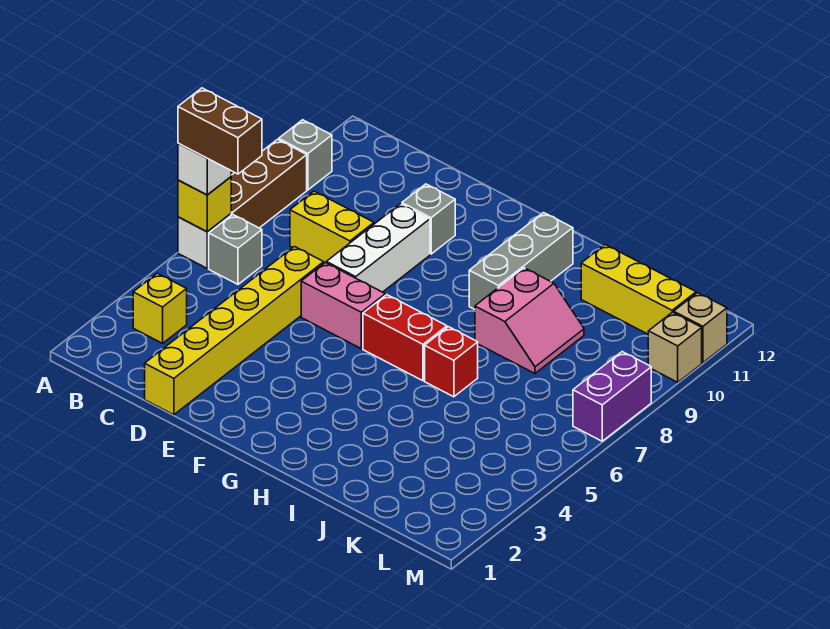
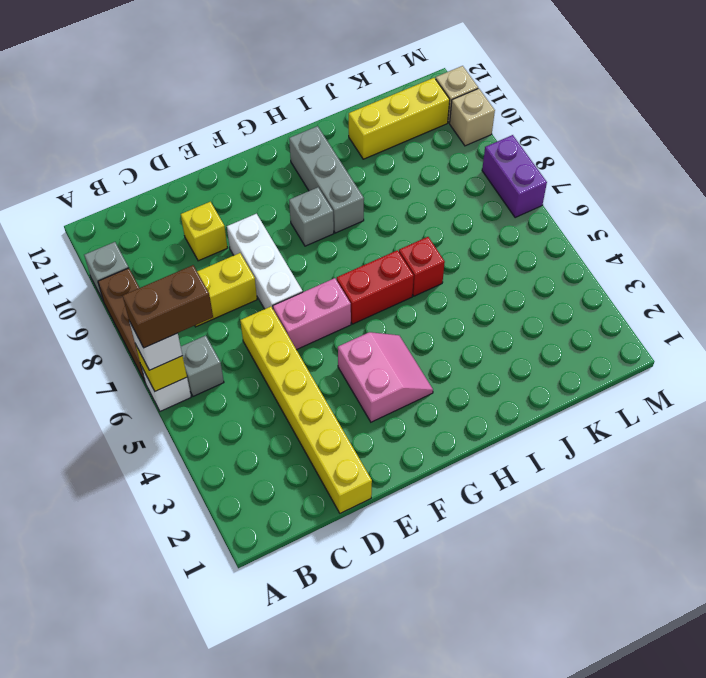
yellow 1x1 brick [133,273,187,343] -> yellow 1x1 brick moved to [181,202,227,261]
grey 1x1 brick [402,184,455,254] -> grey 1x1 brick moved to [289,187,334,246]
pink 2x2 slope [475,268,584,373] -> pink 2x2 slope moved to [338,332,433,422]

